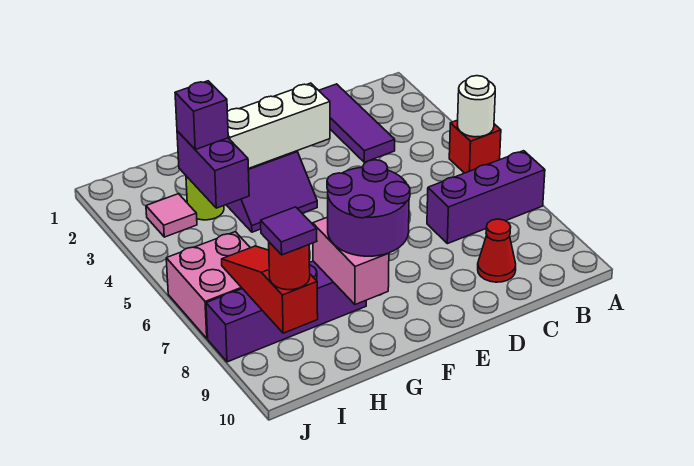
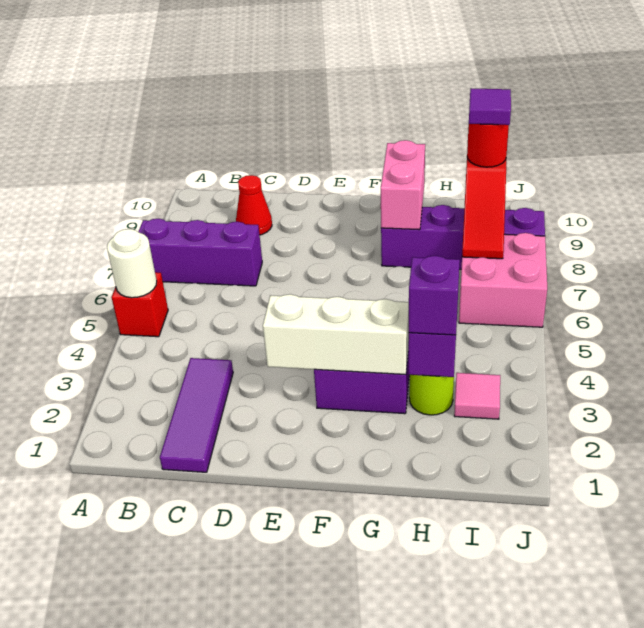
purple 2x2 round brick [327,160,410,256] -> none

